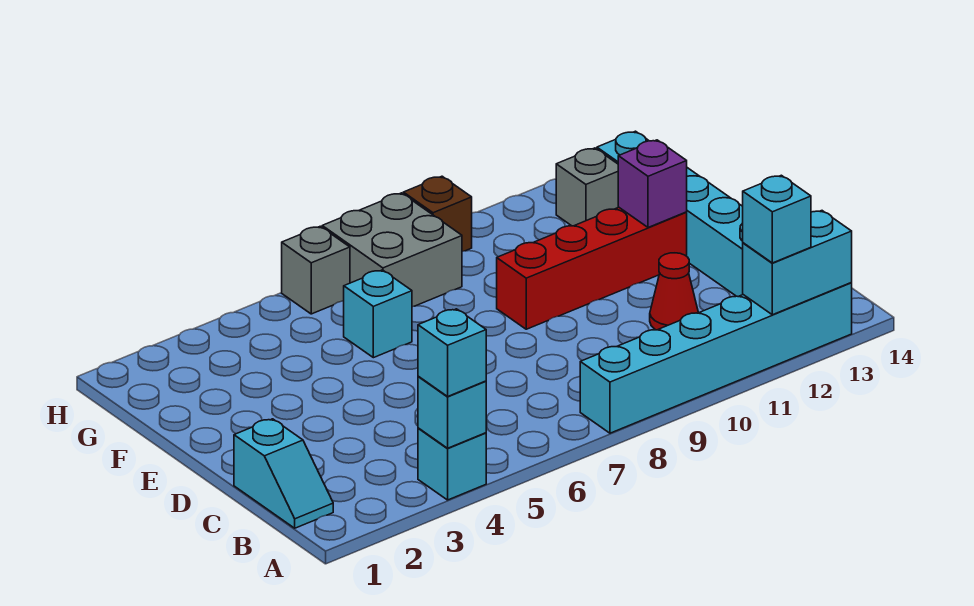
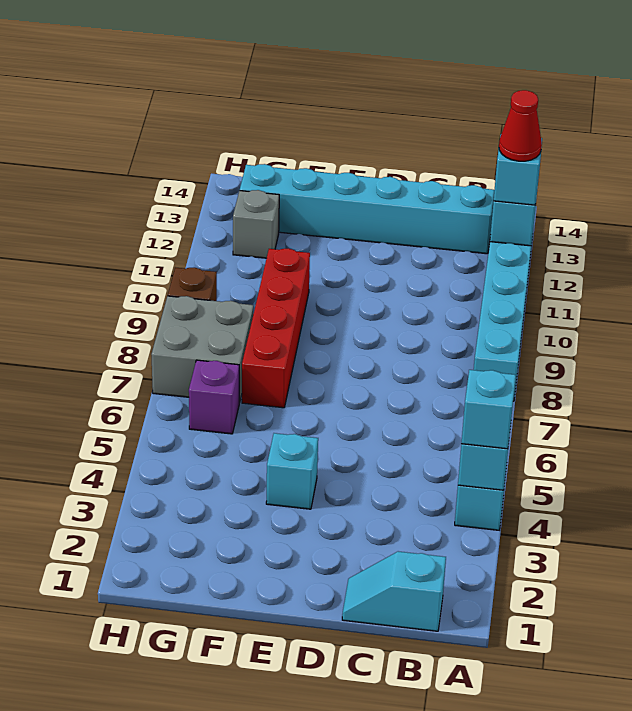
cyan 1x2 slope [234,419,333,528] -> cyan 1x2 slope turned to [342,551,446,631]
red 1x1 cone [650,253,698,330] -> red 1x1 cone moved to [499,90,542,161]
red 1x4 brick [497,207,687,329] -> red 1x4 brick moved to [242,249,310,408]
purple 1x1 brick [618,140,687,227] -> purple 1x1 brick moved to [189,360,239,434]
cyan 1x1 brick [344,270,412,358] -> cyan 1x1 brick moved to [266,433,318,509]
grey 1x1 brick [282,226,350,314] -> none

